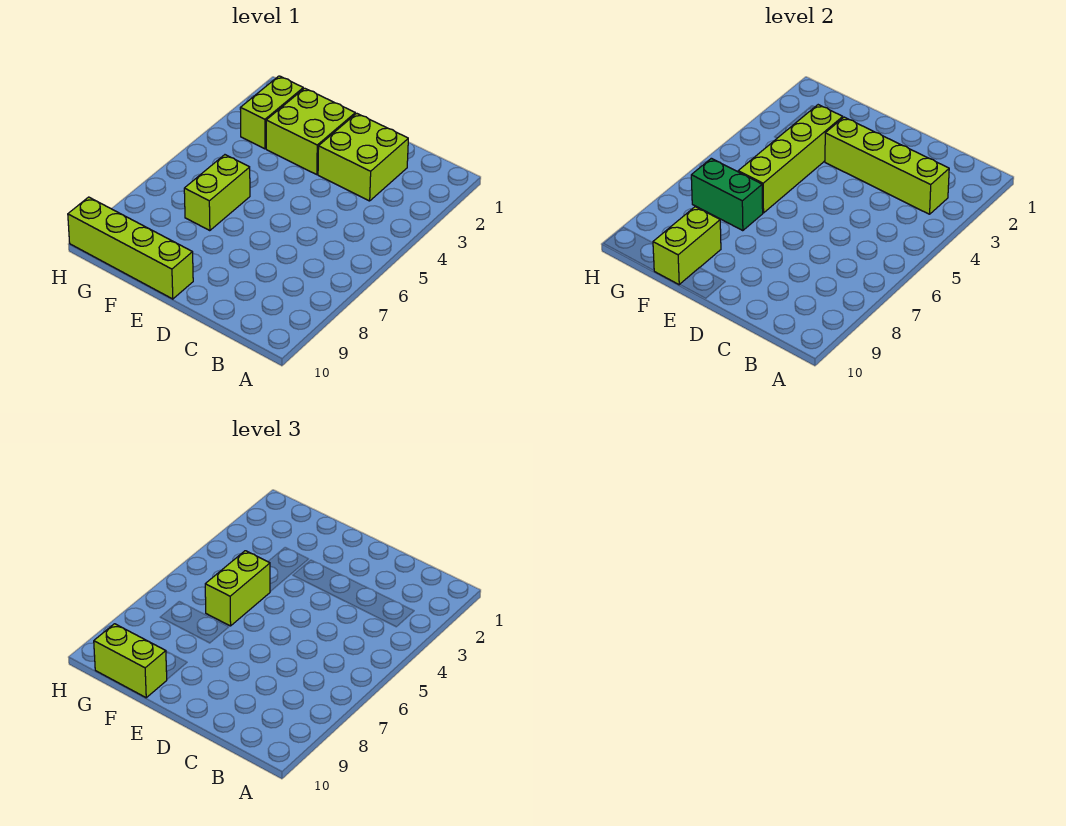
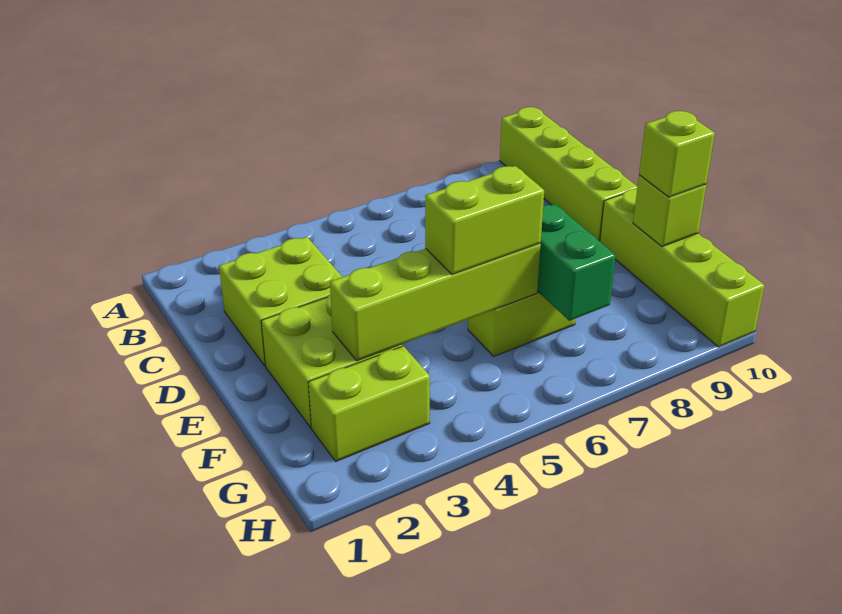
lime 1x4 brick [825,117,949,214] -> lime 1x4 brick moved to [500,107,638,241]
lime 1x2 brick [653,207,721,285] -> lime 1x1 brick [633,175,706,247]
lime 1x2 brick [94,624,167,698] -> lime 1x1 brick [639,111,715,197]

